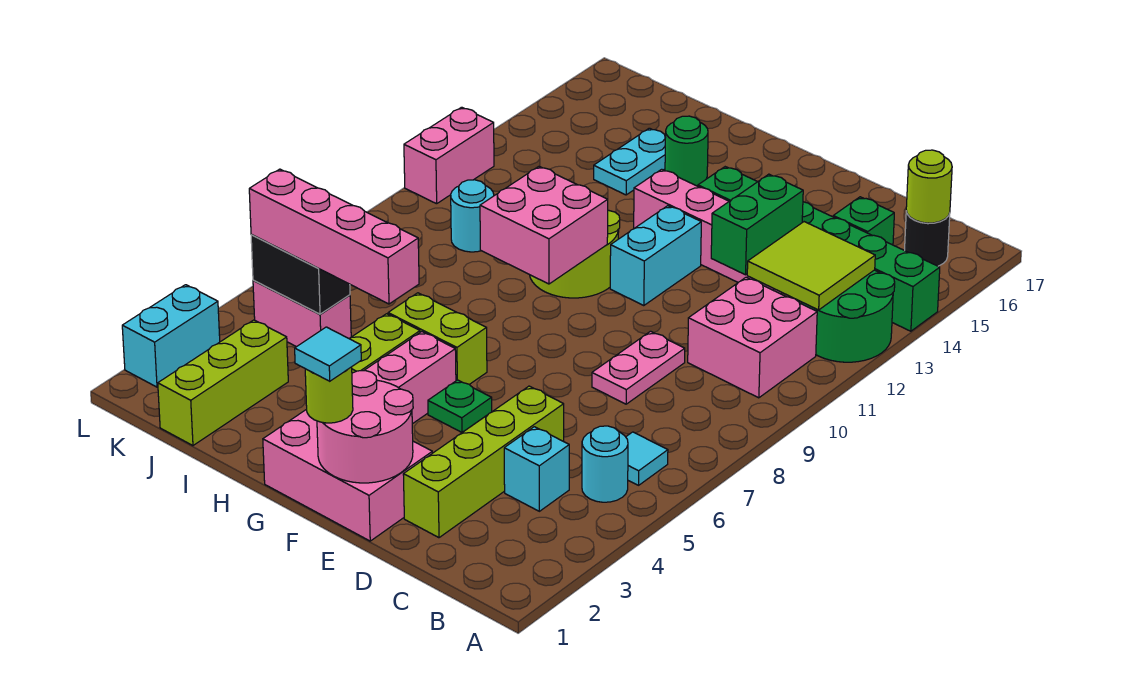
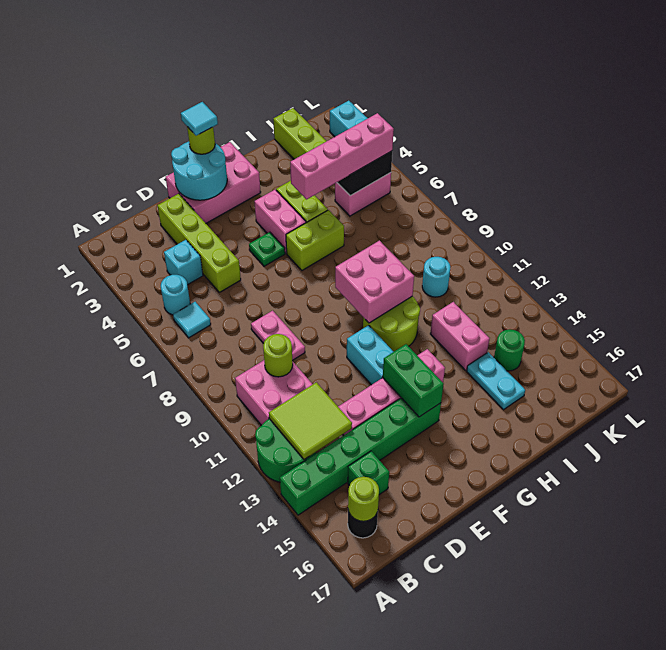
none -> lime 1x1 round brick [263,334,293,377]
green 1x2 brick [711,174,803,275] -> green 1x2 brick moved to [383,344,444,417]
pink 2x2 round brick [317,371,413,483] -> cyan 2x2 round brick [171,142,227,200]
green 1x1 round brick [665,116,708,186] -> green 1x1 round brick moved to [494,329,525,371]
pink 1x2 brick [404,107,494,204] -> pink 1x2 brick moved to [430,302,490,370]

